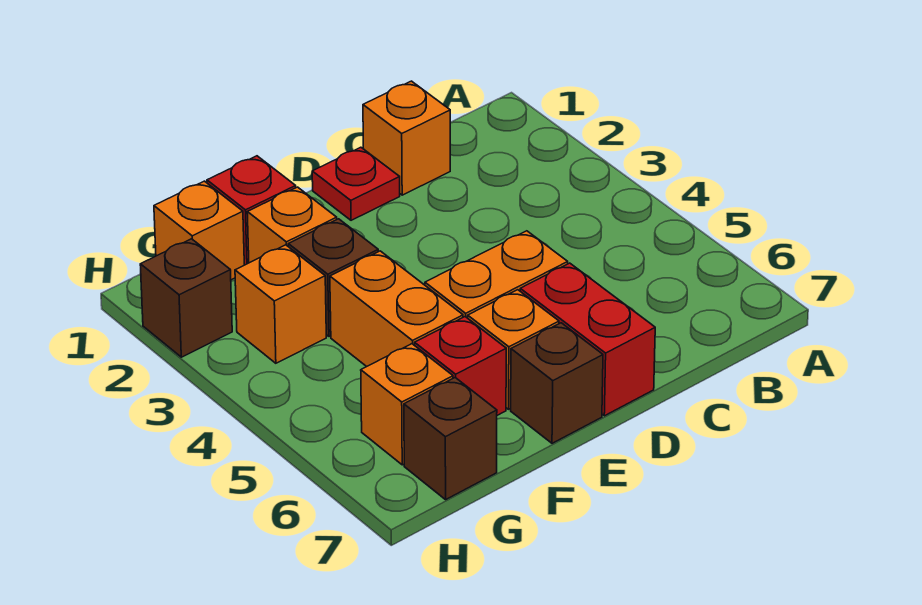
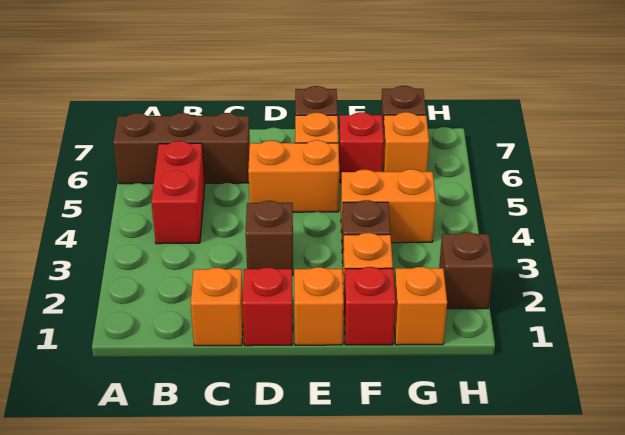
none -> brown 1x3 brick [113,113,250,184]
red 1x1 plate [312,147,400,220] -> red 1x1 brick [242,268,293,346]
none -> brown 1x1 brick [246,201,293,275]
red 1x2 brick [520,263,655,416] -> red 1x2 brick moved to [151,141,205,244]
orange 1x2 brick [330,251,463,367] -> orange 1x2 brick turned to [341,169,436,243]
orange 1x1 brick [235,245,326,363] -> orange 1x1 brick moved to [294,267,344,345]

